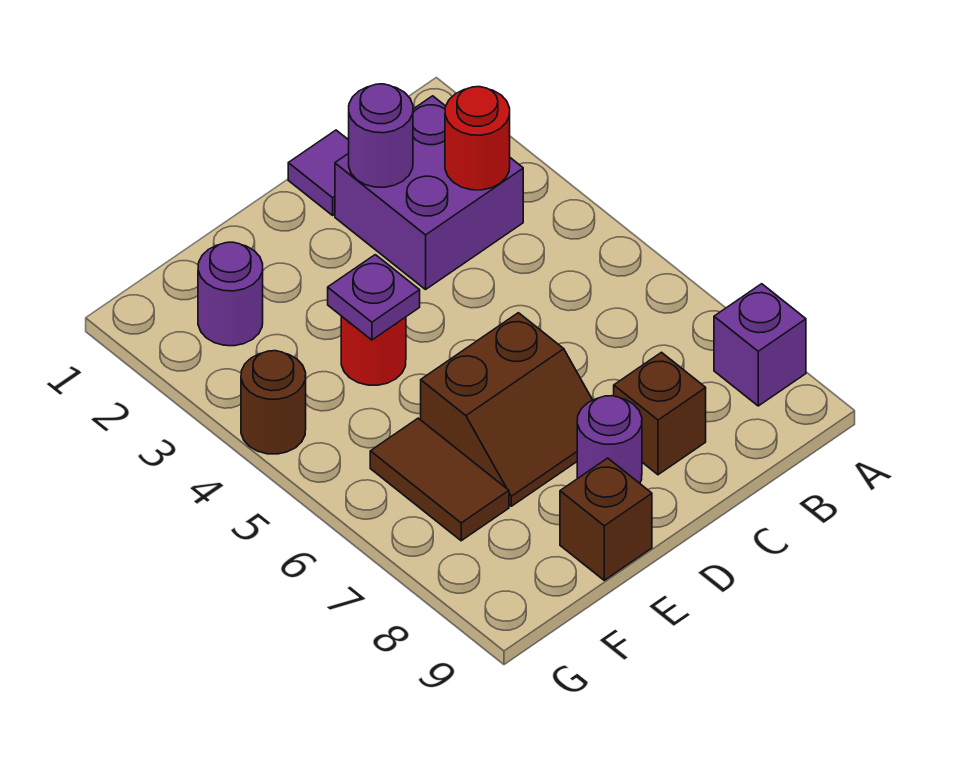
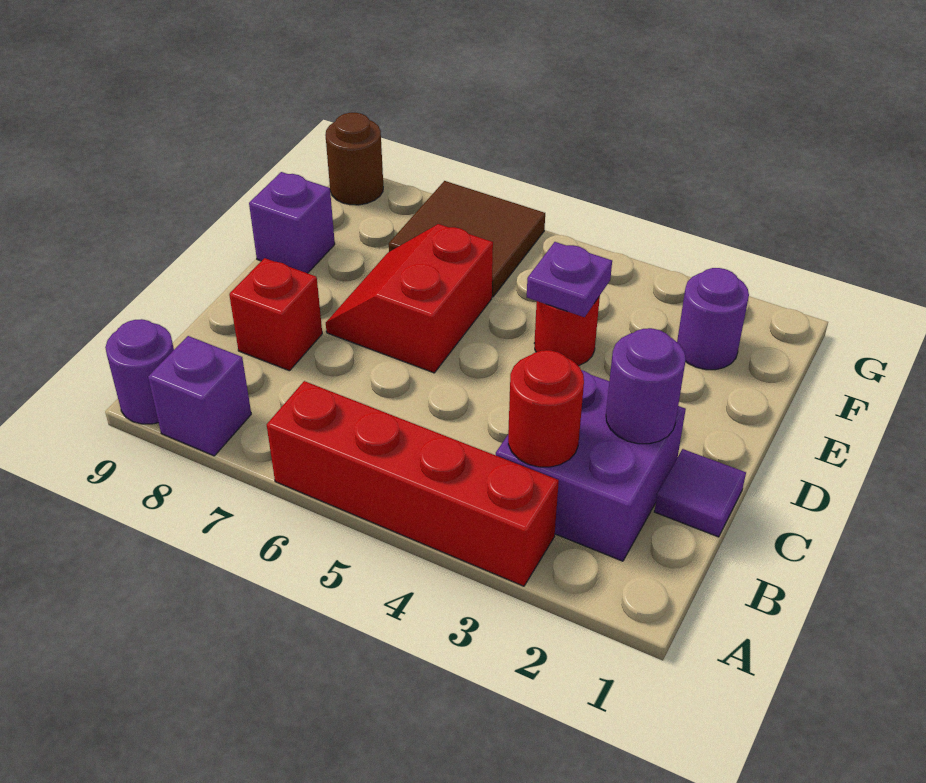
none -> red 1x4 brick [267,381,559,586]
brown 1x1 brick [614,352,706,475] -> red 1x1 brick [229,258,322,371]
brown 2x2 slope [421,313,592,506] -> red 2x2 slope [326,224,493,373]
purple 1x1 round brick [577,396,642,483] -> purple 1x1 round brick moved to [105,319,174,424]
brown 1x1 brick [560,458,652,580] -> purple 1x1 brick [249,172,335,273]
brown 1x2 tile [370,418,509,541] -> brown 2x2 tile [389,181,545,297]
brown 1x1 round brick [241,351,306,454] -> brown 1x1 round brick moved to [325,113,383,205]

